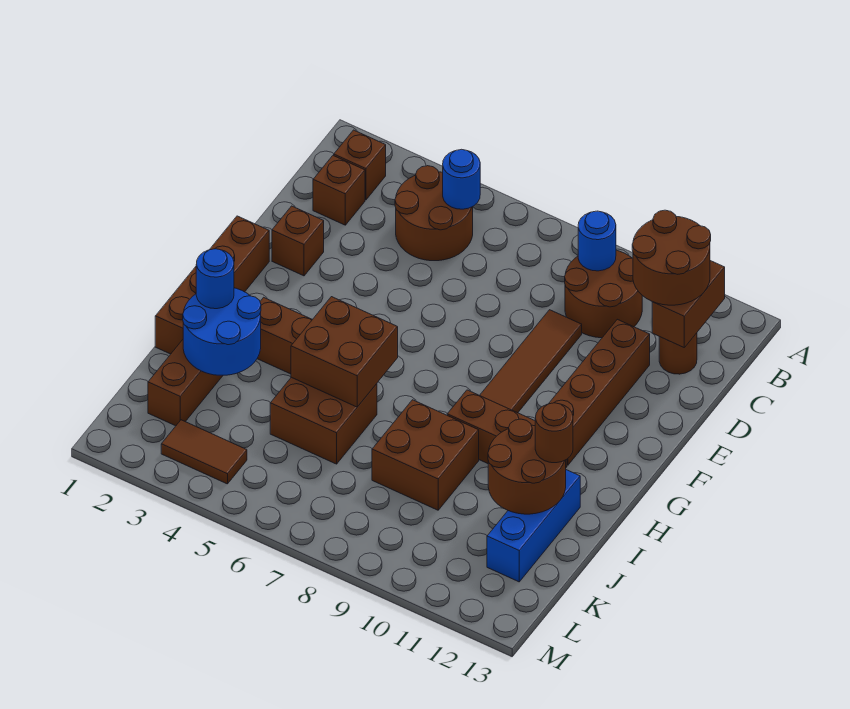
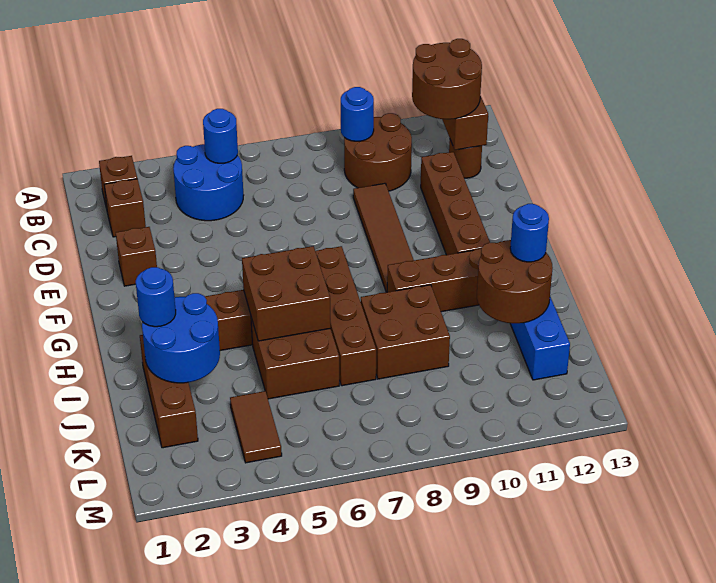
brown 2x2 round brick [395,166,473,261] -> blue 2x2 round brick [173,144,244,221]
brown 1x4 brick [155,216,269,354] -> brown 1x4 brick moved to [315,246,376,386]
brown 1x1 round brick [535,403,573,463] -> blue 1x1 round brick [510,204,549,262]
brown 1x2 tile [161,420,247,484] -> brown 1x2 tile turned to [230,391,282,463]

